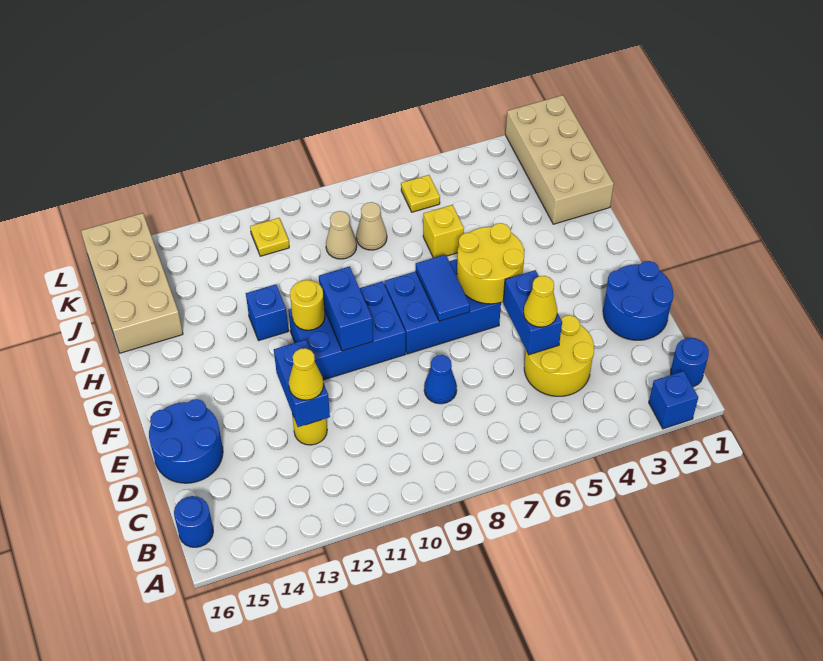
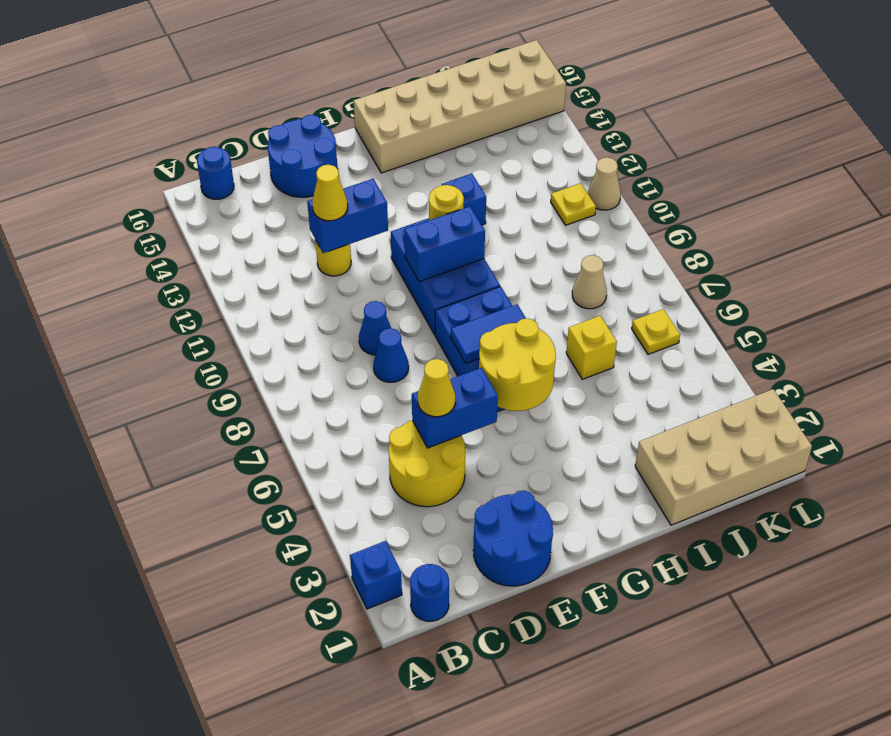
none -> blue 1x1 cone [359,301,391,355]
tan 2x4 brick [81,213,183,353] -> tan 2x6 brick [354,40,566,173]
tan 1x1 cone [326,211,357,259] -> tan 1x1 cone moved to [588,157,621,210]

